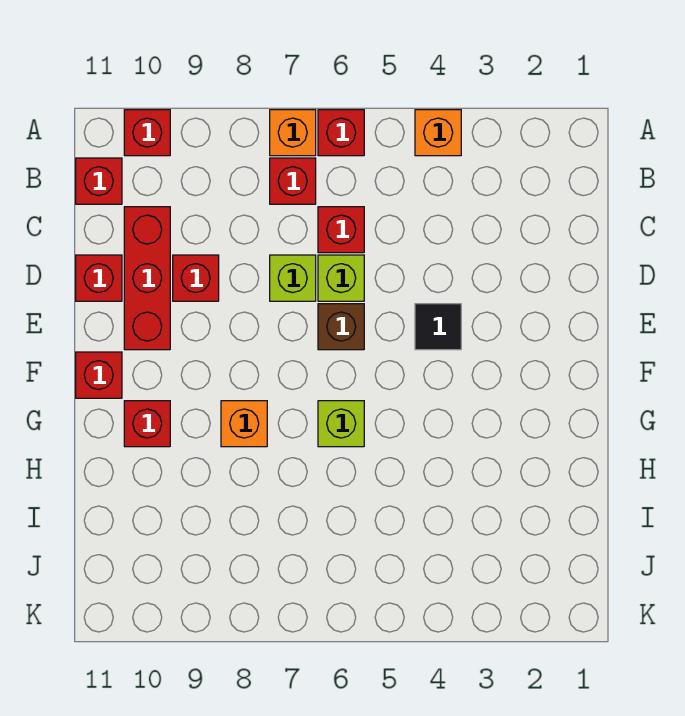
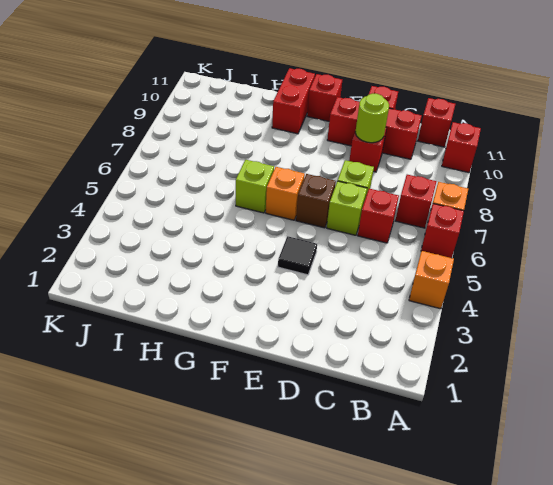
none -> lime 1x1 round brick [355,94,389,143]
orange 1x1 brick [221,401,267,447] -> orange 1x1 brick moved to [266,167,305,220]
red 1x1 brick [124,401,170,447] -> red 1x2 brick [272,68,315,134]

